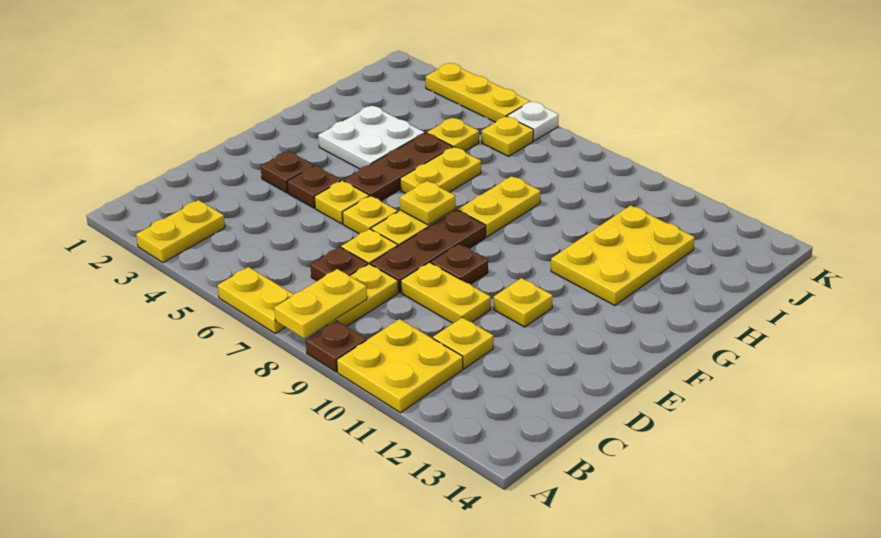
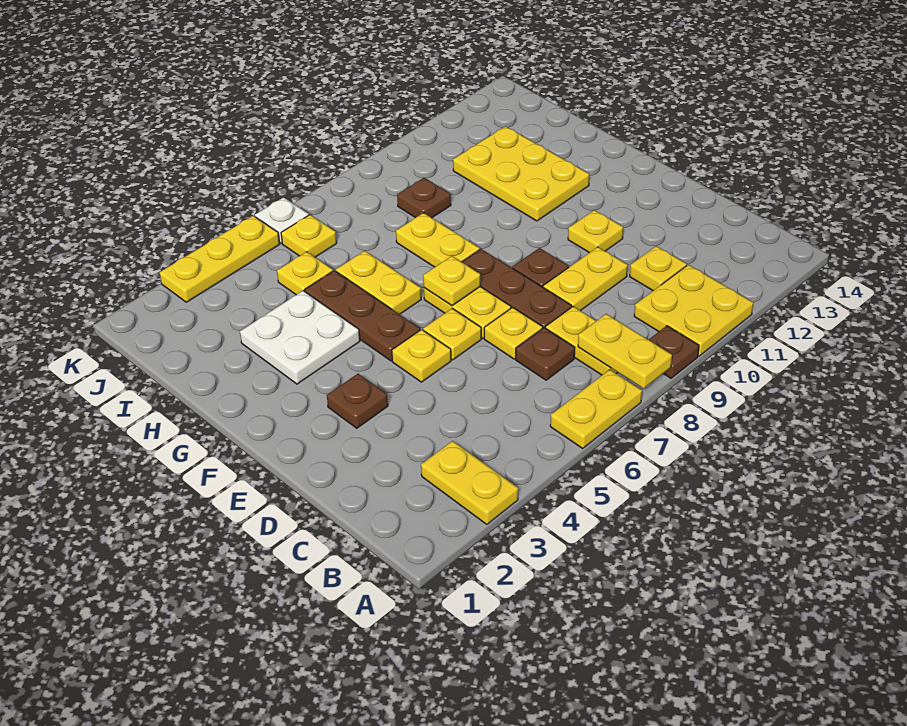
brown 1x1 plate [287,166,341,208] -> brown 1x1 plate moved to [397,178,451,218]

